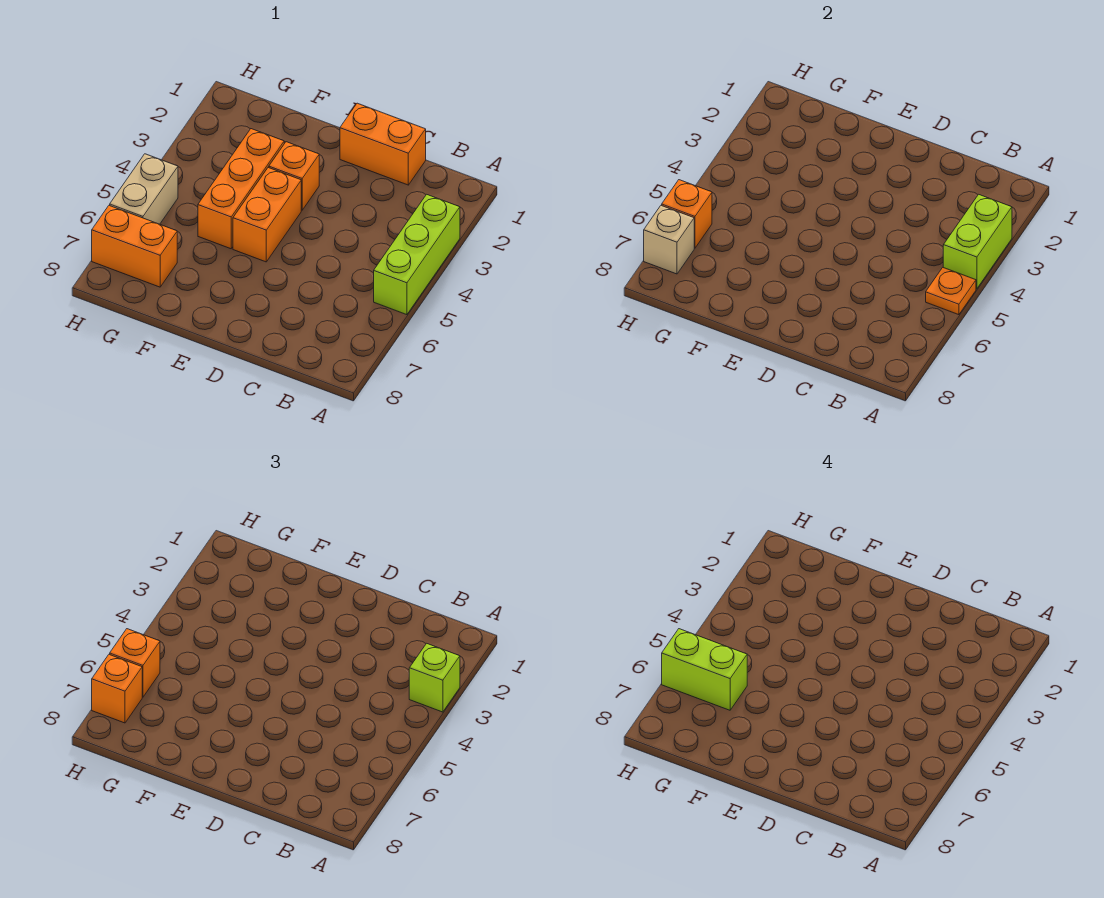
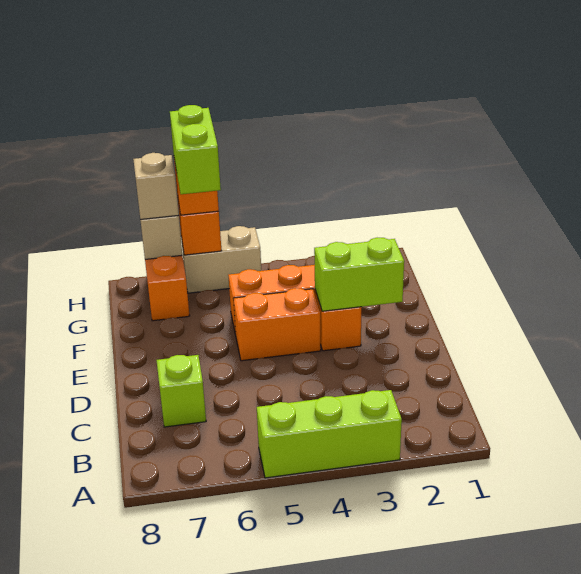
lime 1x2 brick [943,194,1012,289] -> lime 1x2 brick moved to [314,238,404,311]
lime 1x1 brick [409,643,460,712] -> lime 1x1 brick moved to [157,355,206,427]
orange 1x1 plate [926,268,976,315] -> none
orange 1x2 brick [340,103,426,185] -> none
orange 1x1 brick [92,654,142,723] -> tan 1x1 brick [133,153,179,220]

